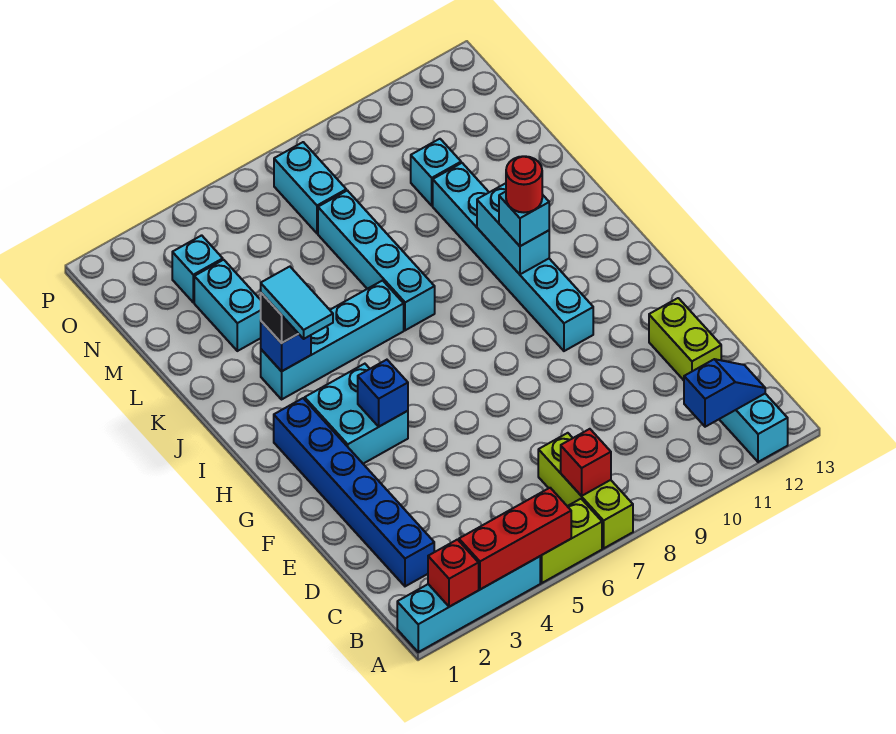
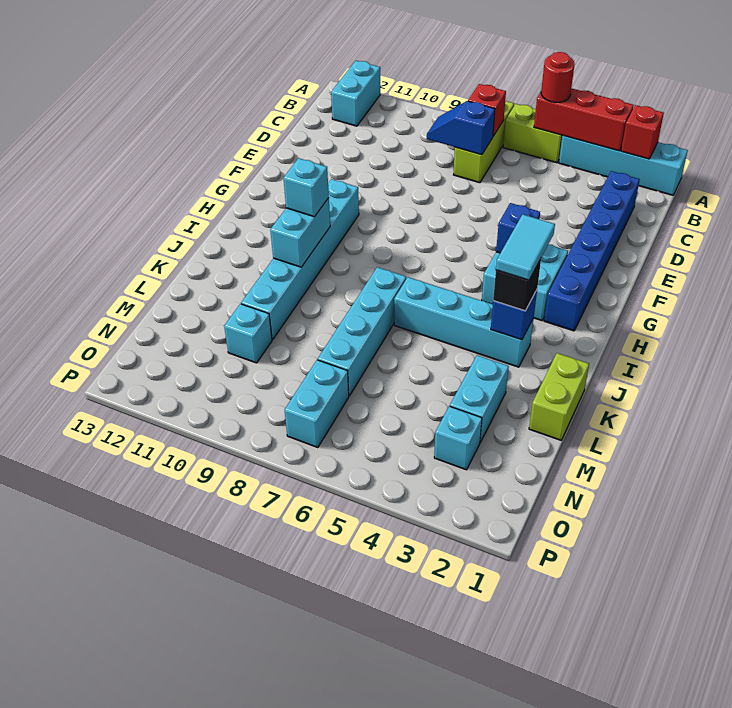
blue 1x2 slope [684,359,765,427] -> blue 1x2 slope moved to [427,101,495,155]
lime 1x2 brick [649,298,721,380] -> lime 1x2 brick moved to [529,353,589,440]
red 1x1 round brick [506,156,542,212] -> red 1x1 round brick moved to [541,52,574,102]

